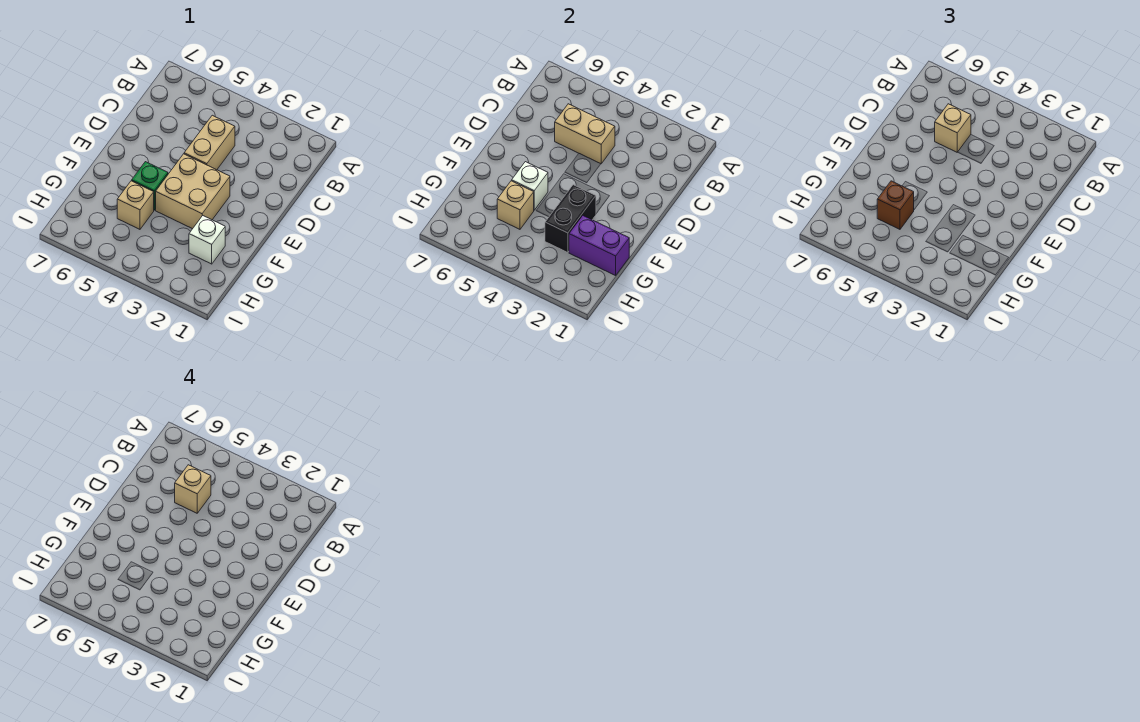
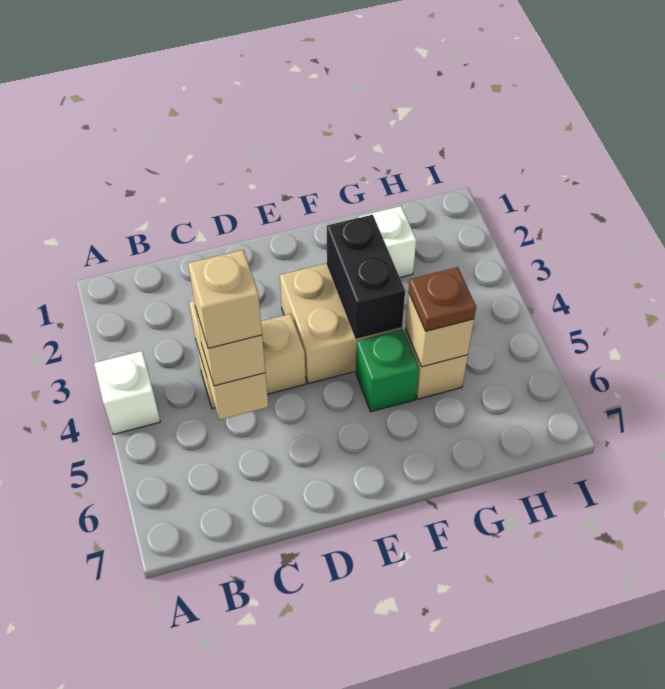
black 1x2 brick [545,185,596,253] -> black 1x2 brick turned to [327,215,405,338]
white 1x1 brick [512,162,548,210] -> white 1x1 brick moved to [94,351,160,434]
purple 1x2 brick [569,216,629,275] -> none
brown 1x1 brick [877,181,914,229] -> brown 1x1 plate [409,267,476,331]

